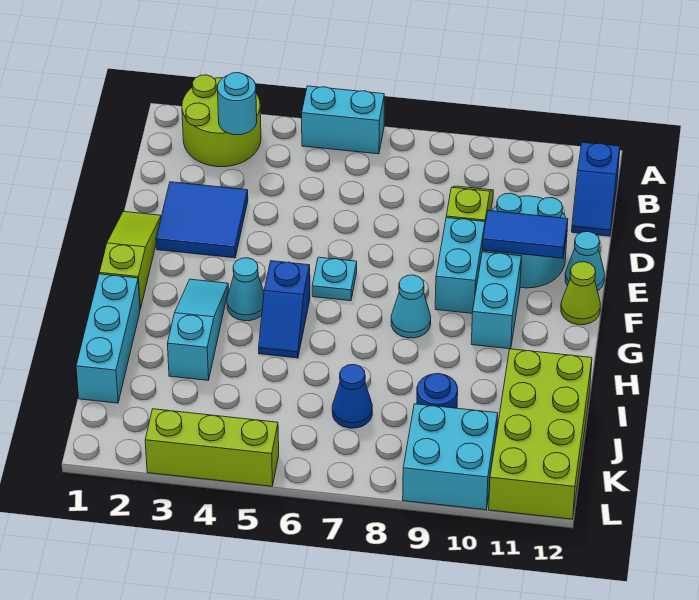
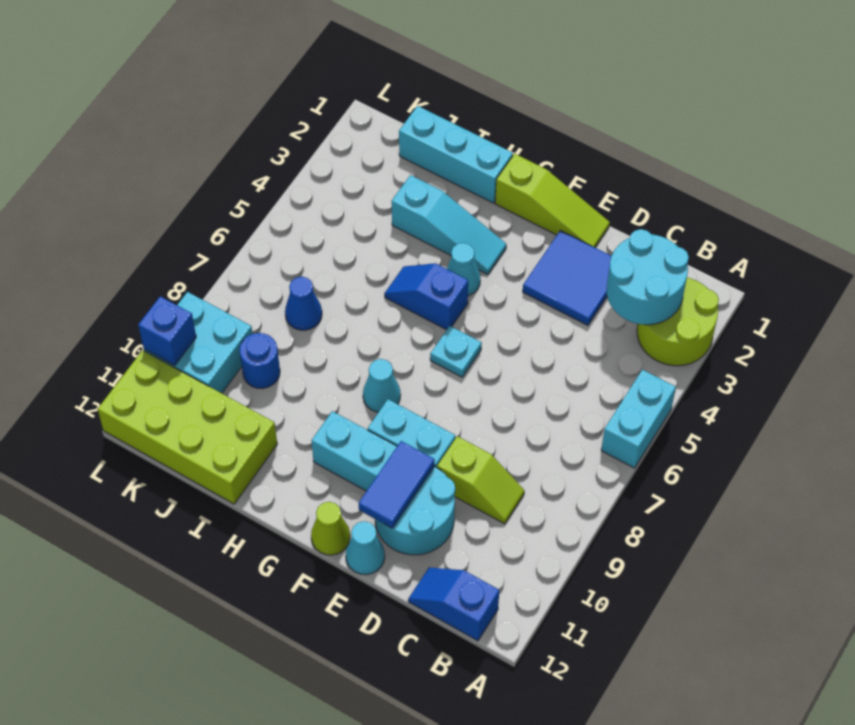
cyan 1x1 round brick [218,73,257,135] -> cyan 2x2 round brick [606,229,689,325]
lime 1x3 brick [145,409,279,486] -> none
none -> blue 1x1 brick [138,296,196,365]

